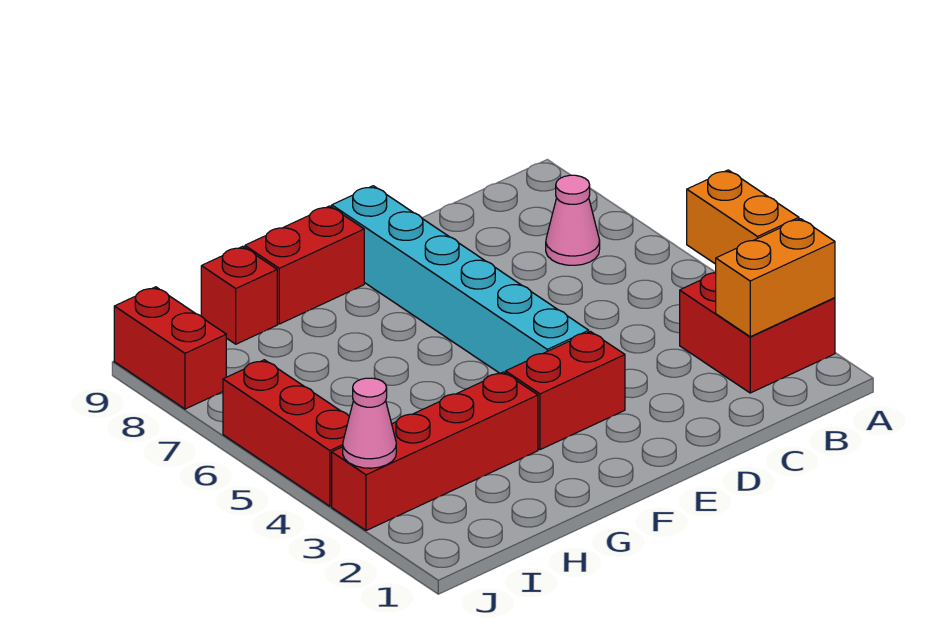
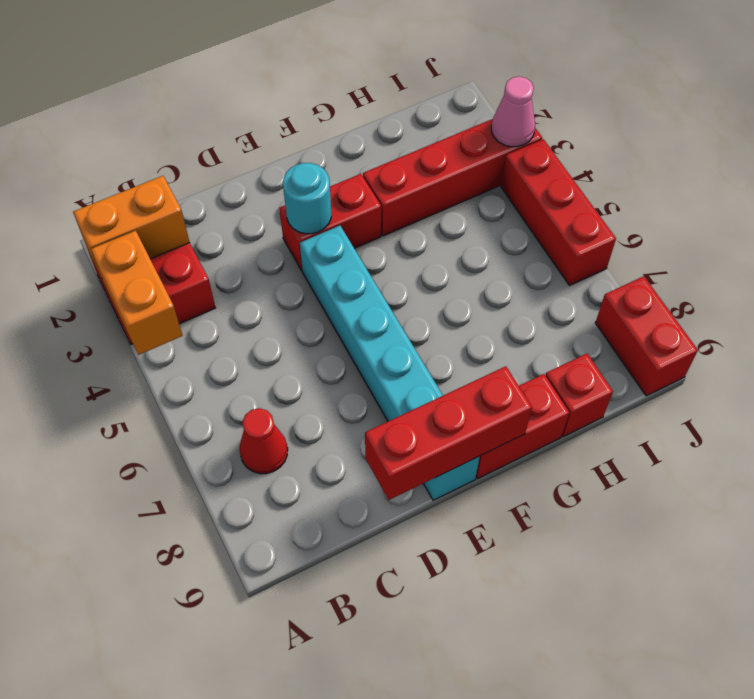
pink 1x1 cone [546,175,600,265] -> red 1x1 cone [240,408,288,474]
none -> red 1x3 brick [365,366,532,500]
none -> cyan 1x1 round brick [283,163,331,234]

